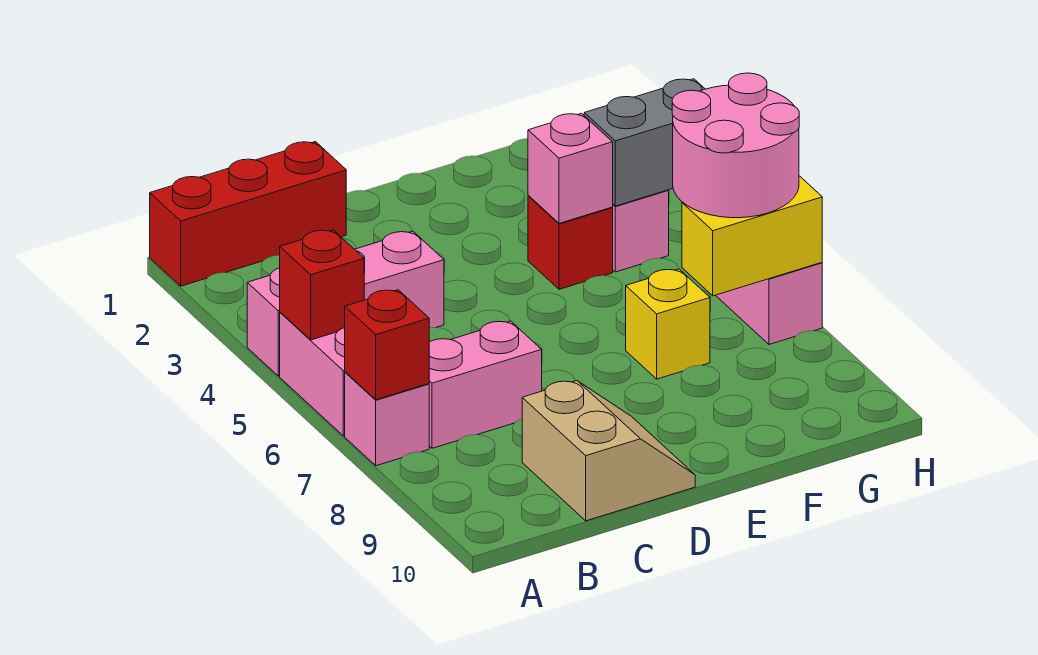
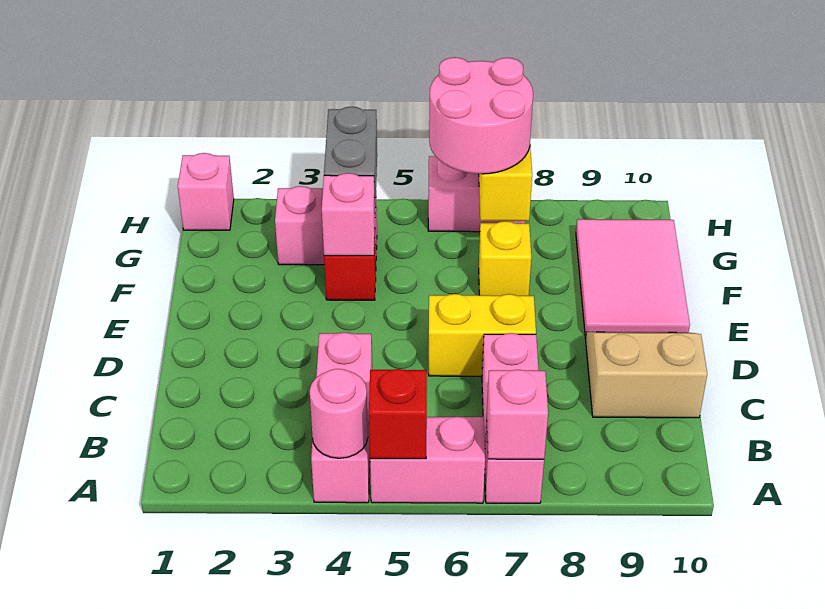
red 1x3 brick [150,142,346,286] -> none
none -> pink 1x1 round brick [310,369,368,458]
red 1x1 brick [345,290,429,400] -> pink 1x1 brick [486,370,548,459]
none -> yellow 1x2 brick [429,294,536,376]
none -> pink 2x3 tile [576,219,690,338]
none -> pink 1x1 brick [178,153,234,230]

